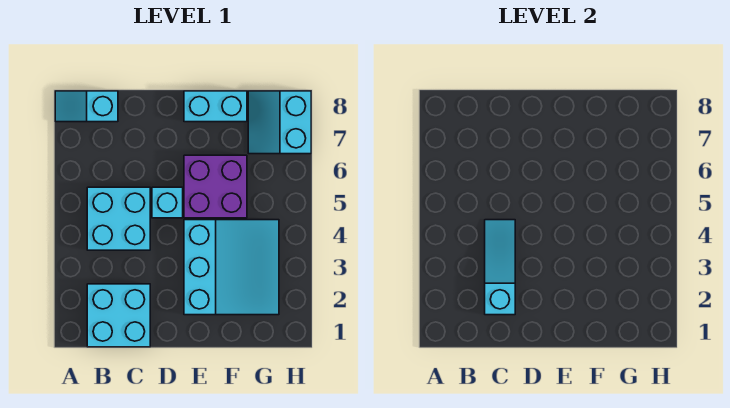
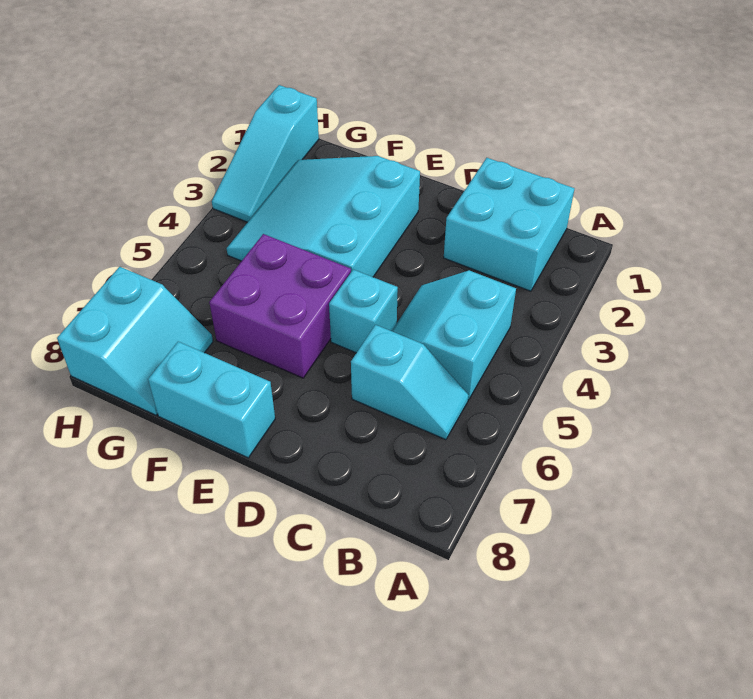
cyan 1x2 slope [55,91,118,122] -> cyan 1x2 slope moved to [351,325,469,440]
cyan 2x2 brick [87,187,150,250] -> cyan 2x2 slope [392,270,516,400]
cyan 1x3 slope [485,220,515,315] -> cyan 1x3 slope moved to [212,85,319,222]

